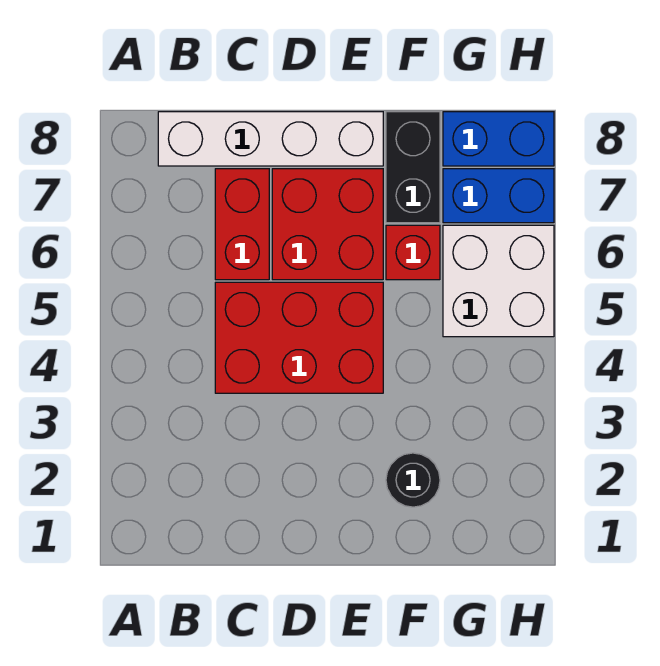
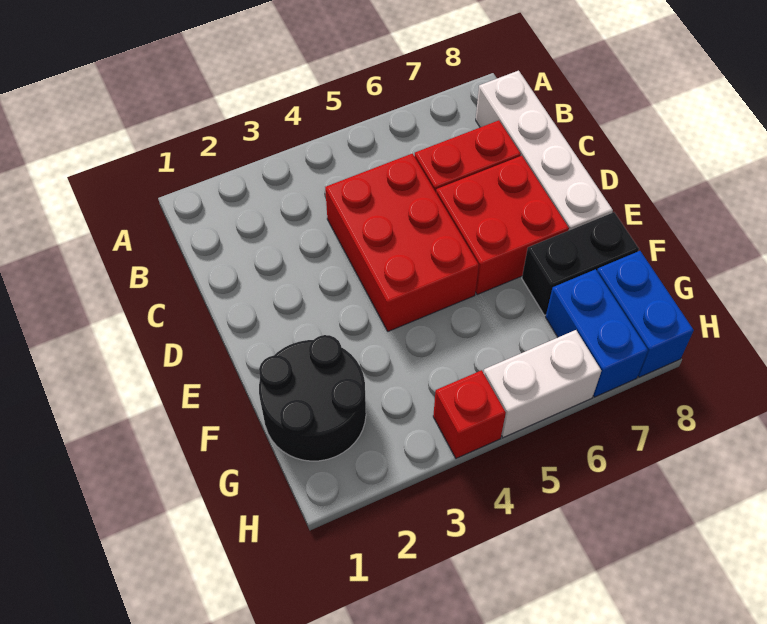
black 1x1 round brick [386,453,440,507] -> black 2x2 round brick [259,335,366,461]
red 1x1 brick [386,225,440,280] -> red 1x1 brick moved to [433,370,506,458]
white 2x2 brick [443,225,554,337] -> white 1x2 brick [484,330,601,438]

